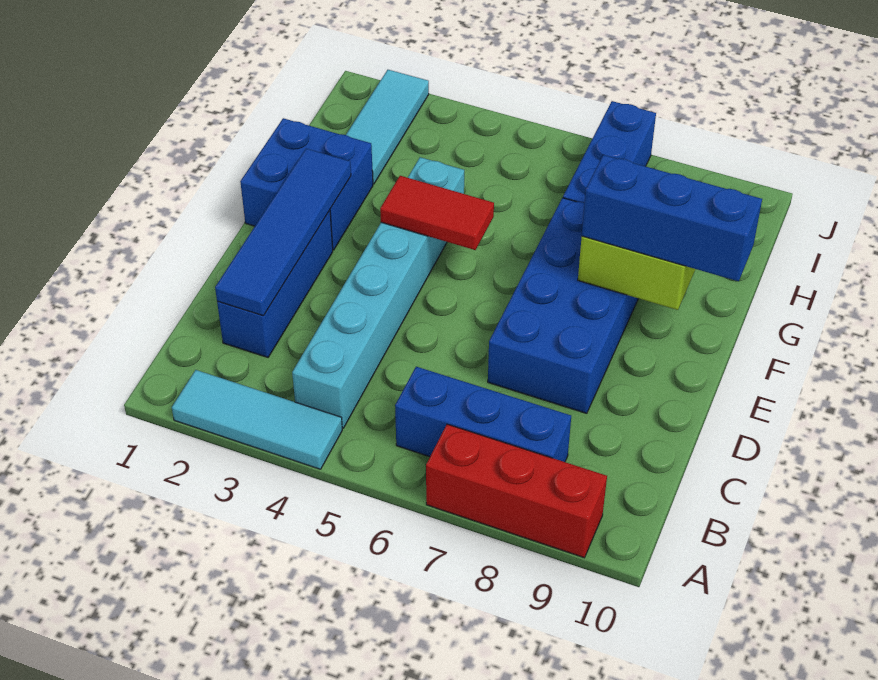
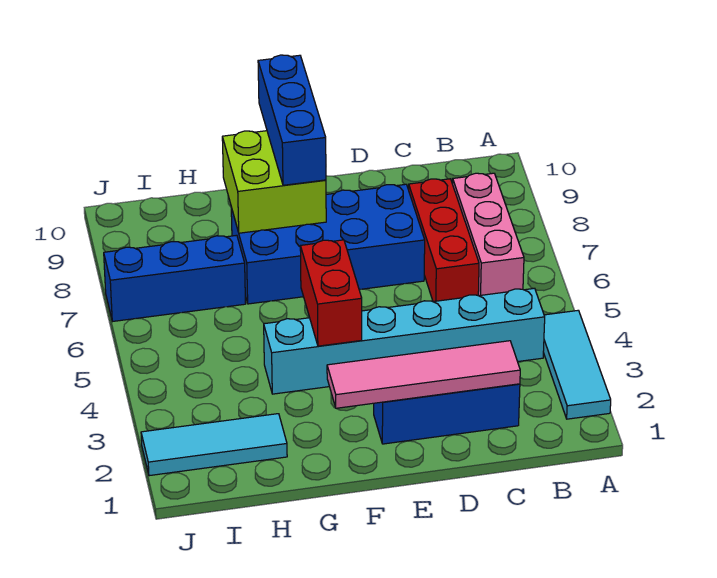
red 1x3 brick [426,424,607,558] -> red 1x3 brick moved to [409,179,479,302]
blue 1x3 brick [395,367,571,462] -> pink 1x3 brick [453,173,524,296]
blue 1x4 tile [215,149,351,315] -> pink 1x4 tile [327,341,520,408]
blue 2x2 brick [240,118,373,250] -> none
red 1x2 tile [380,176,494,250] -> red 1x2 brick [300,240,362,346]

